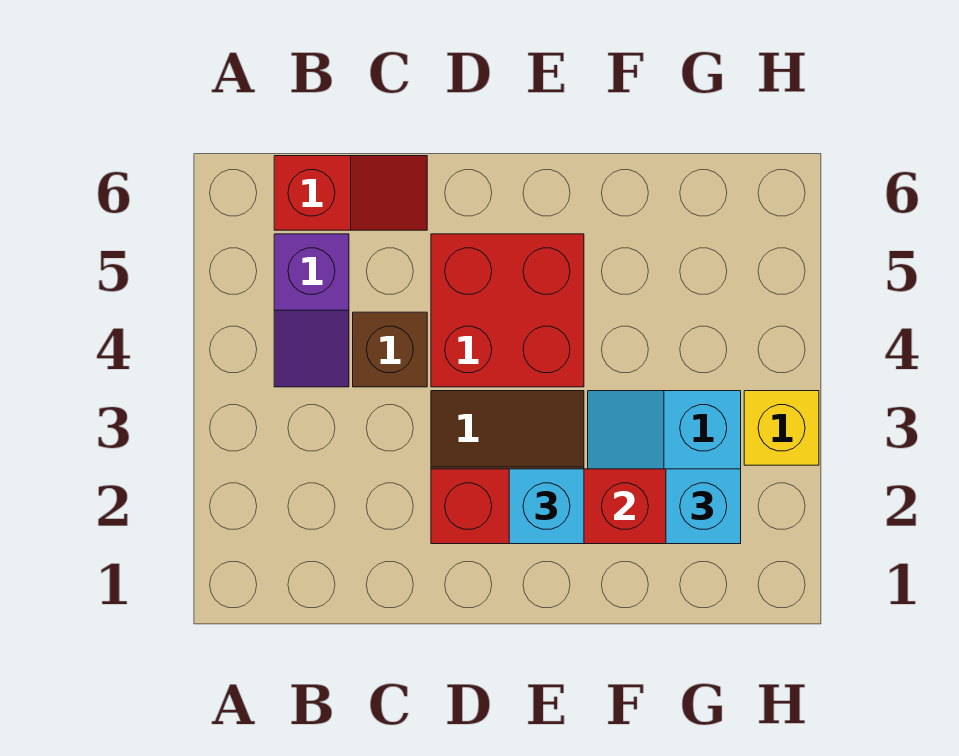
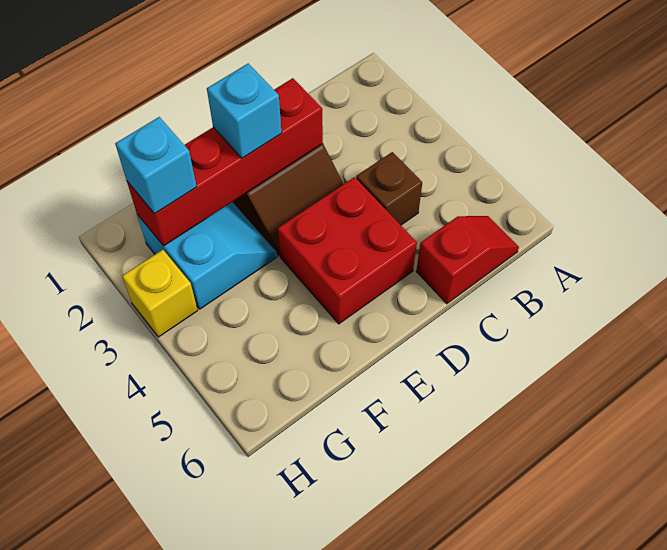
purple 1x2 slope [274,234,349,387] -> none
red 1x2 slope [274,156,427,230] -> red 1x2 slope turned to [416,216,519,304]

